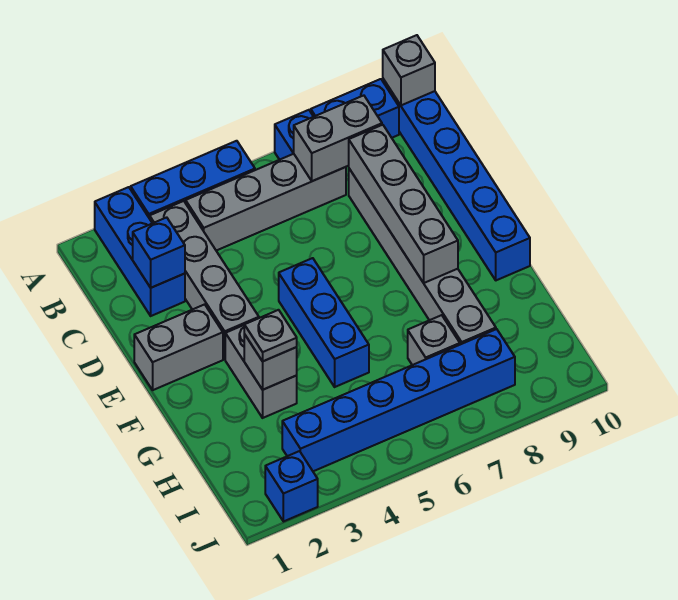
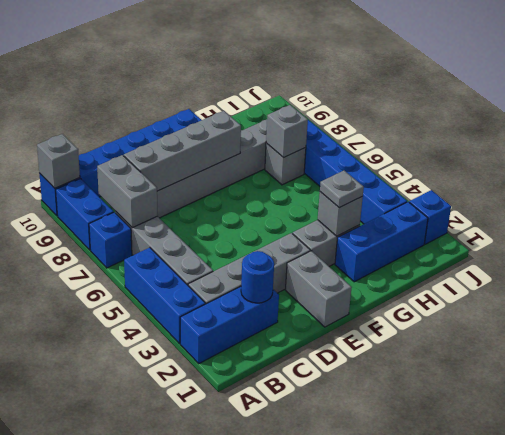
blue 1x1 brick [133,217,185,288] -> blue 1x1 round brick [241,251,274,303]
blue 1x3 brick [279,258,369,387] -> blue 1x3 brick moved to [335,202,428,282]
none -> grey 1x1 brick [266,105,308,158]

